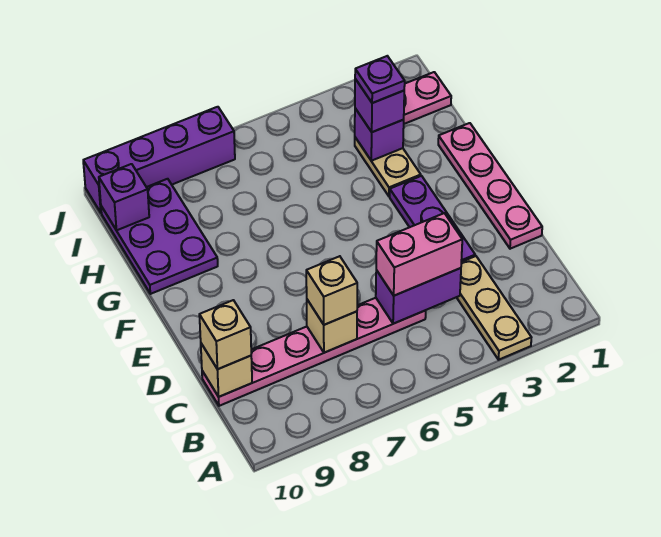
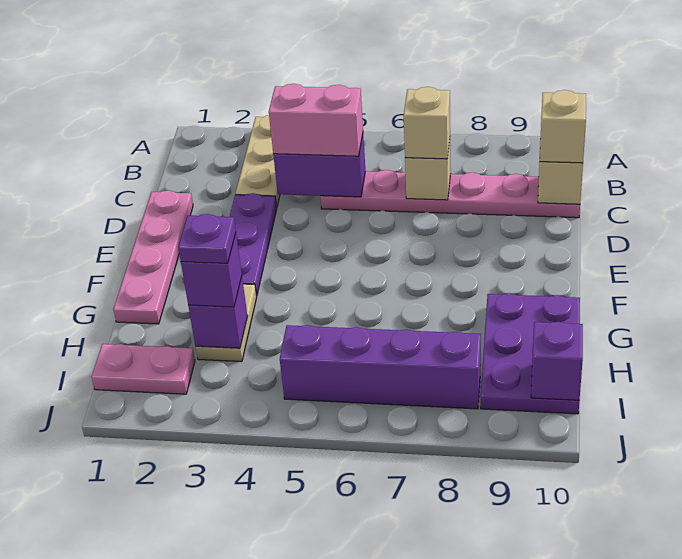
purple 1x4 brick [83,107,235,212] -> purple 1x4 brick moved to [280,325,481,409]

